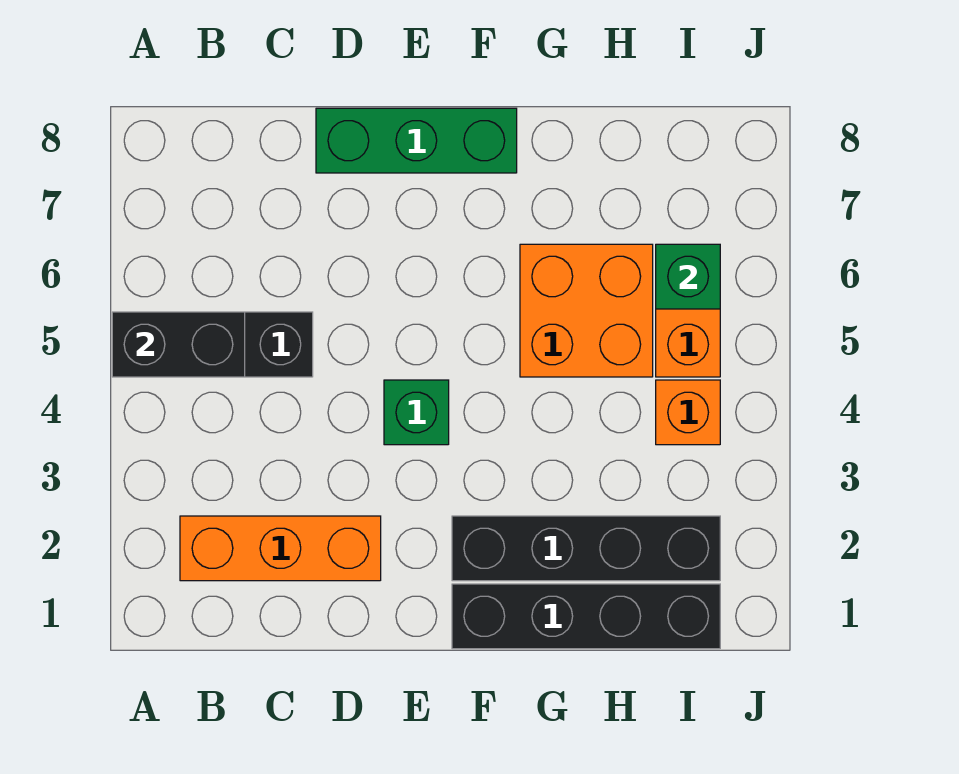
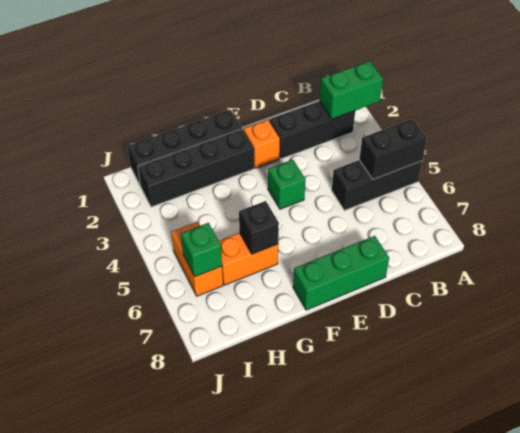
none -> green 1x2 brick [320,61,383,119]
orange 1x3 brick [180,516,381,581] -> black 1x3 brick [269,101,355,159]
orange 2x2 brick [520,244,653,377] -> orange 1x2 brick [219,233,278,285]
none -> black 1x1 brick [239,201,279,254]
orange 1x1 brick [656,380,720,445] -> orange 1x1 brick moved to [244,120,280,168]

